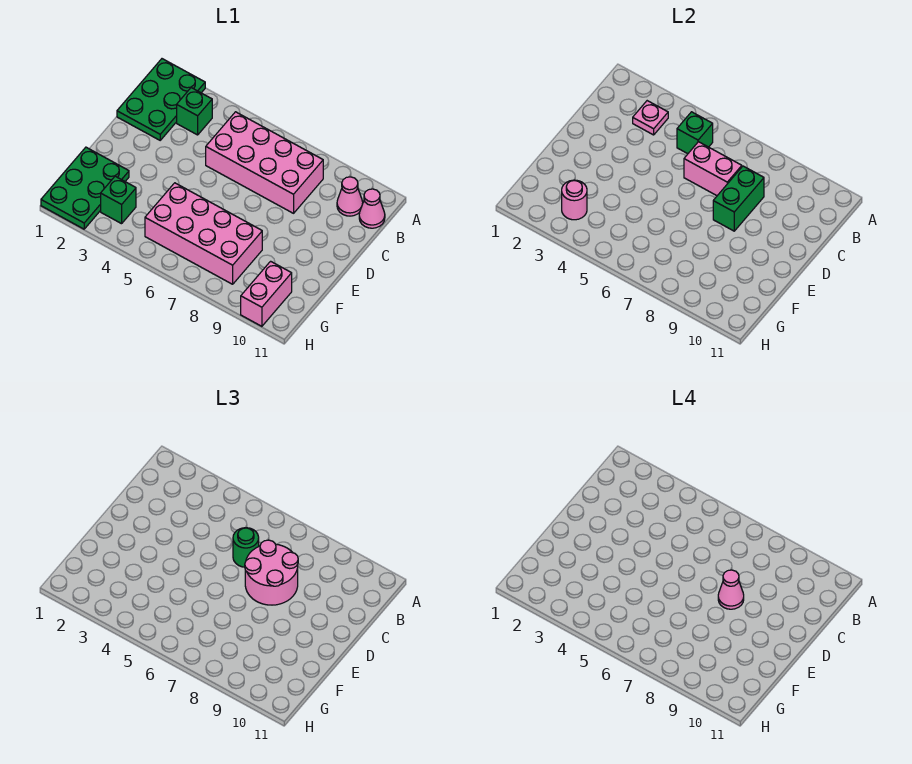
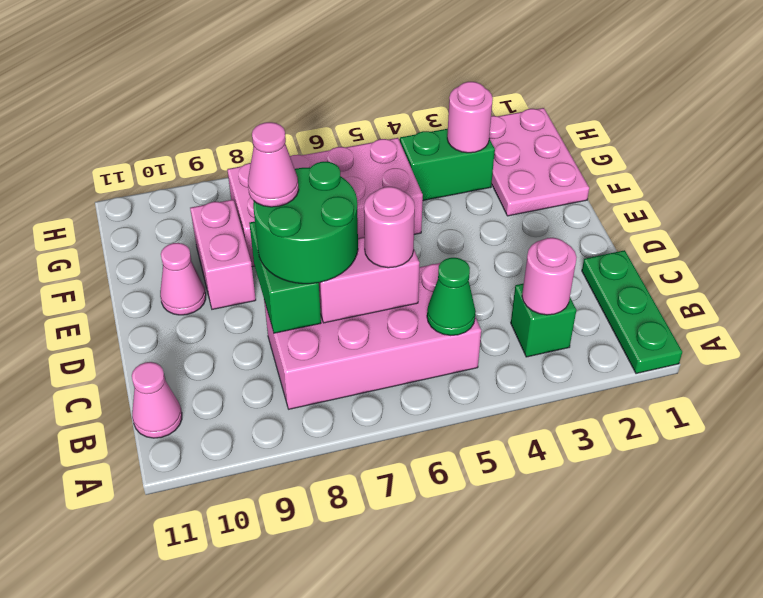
green 2x3 plate [117,59,205,140] -> green 1x3 plate [582,250,682,374]
pink 1x1 plate [633,101,668,135] -> pink 1x1 round brick [522,238,577,315]
green 1x1 brick [677,112,713,154] -> green 1x1 cone [427,258,476,335]
pink 1x1 cone [337,177,363,216] -> pink 1x1 cone moved to [160,243,206,315]
green 1x1 round brick [233,528,259,567] -> pink 1x1 round brick [364,187,415,268]
pink 2x2 round brick [245,540,298,605] -> green 2x2 round brick [253,162,358,284]
green 2x3 plate [41,147,129,229] -> pink 2x3 plate [489,108,589,216]
green 1x1 brick [101,176,136,224] -> green 1x2 brick [400,129,495,201]
pink 1x2 brick [241,261,292,326] -> pink 1x2 brick moved to [190,200,256,309]

